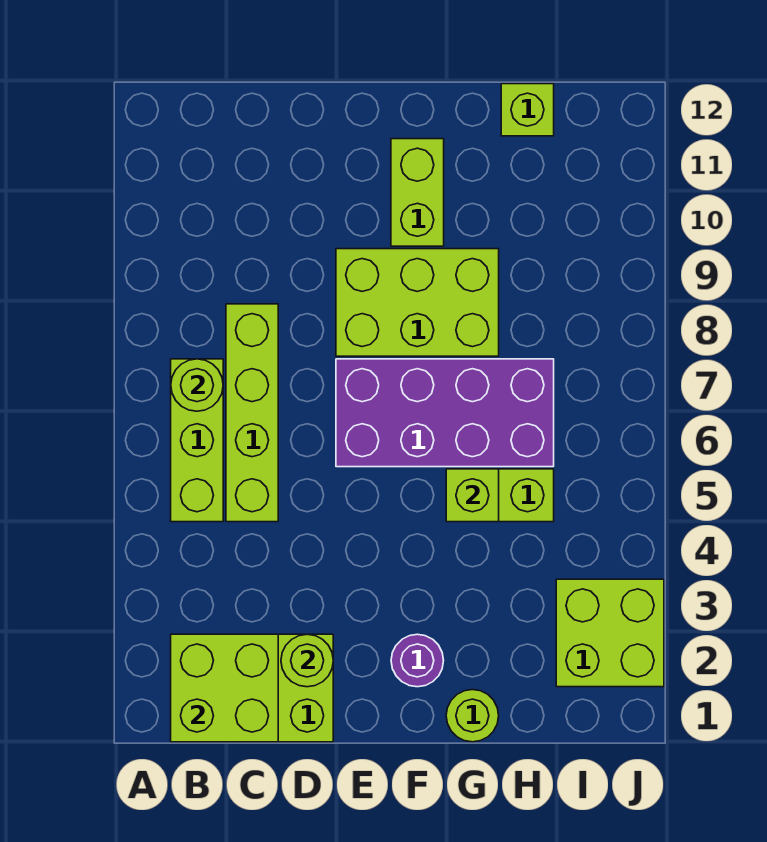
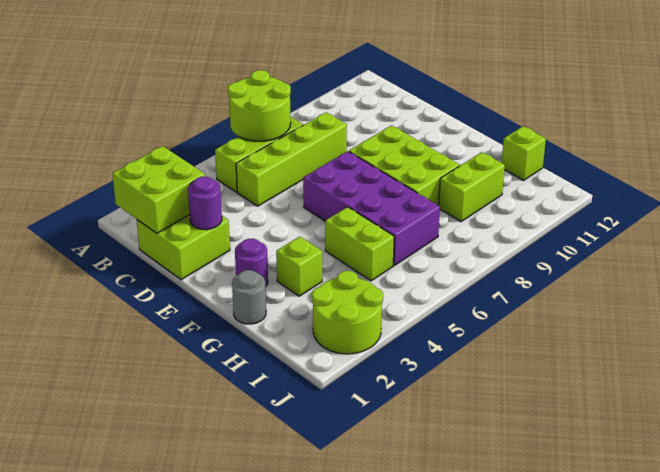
lime 1x1 round brick [171,359,223,411] -> lime 2x2 round brick [228,70,291,141]
lime 1x1 round brick [281,634,333,687] -> purple 1x1 round brick [188,177,222,230]
lime 1x2 brick [391,139,444,246] -> lime 1x2 brick moved to [439,152,505,222]
lime 1x1 round brick [446,690,499,742] -> grey 1x1 round brick [232,270,266,324]
lime 1x1 brick [446,469,499,522] -> lime 1x1 brick moved to [276,236,322,296]
lime 2x2 brick [556,579,664,687] -> lime 2x2 round brick [312,271,383,354]

